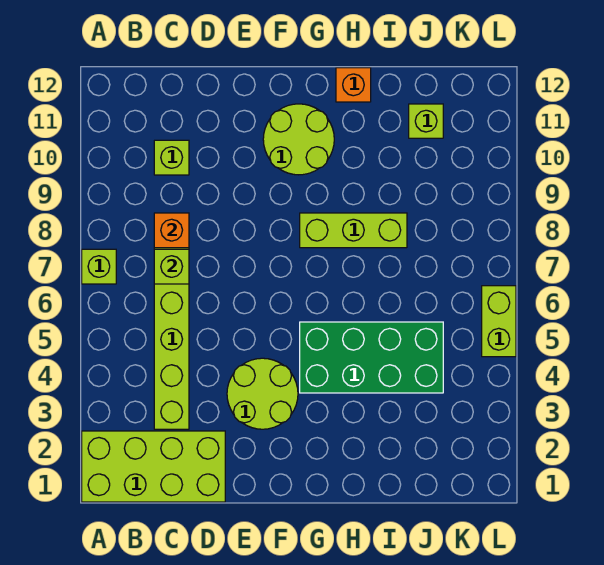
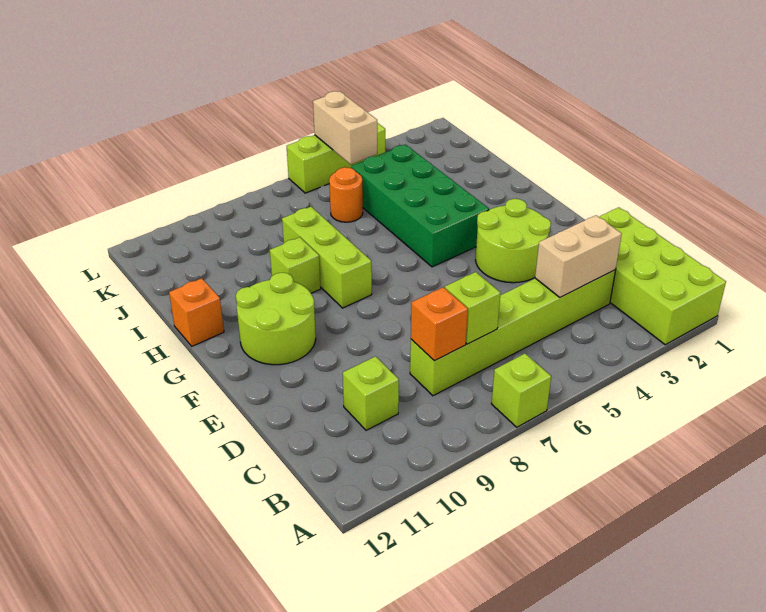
none -> tan 1x2 brick [535,215,622,297]
none -> orange 1x1 round brick [329,167,363,222]
lime 1x1 brick [409,104,443,138] -> lime 1x1 brick moved to [270,237,321,293]
none -> tan 1x2 brick [313,91,377,164]
lime 1x2 brick [482,286,516,357] -> lime 1x3 brick [287,123,385,193]

